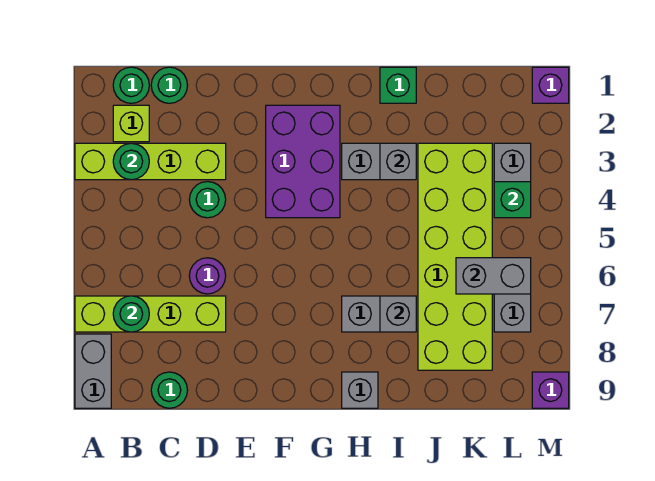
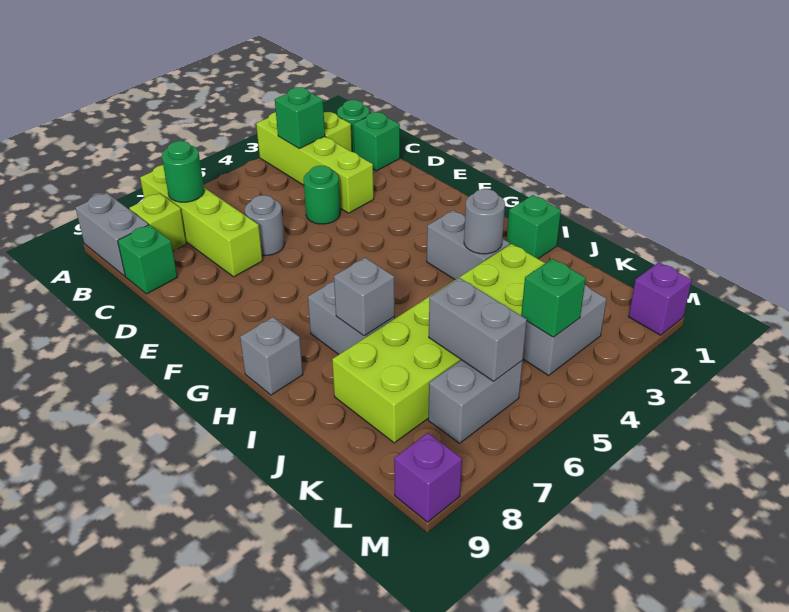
grey 1x2 brick [75,334,111,408] -> grey 1x2 brick turned to [76,193,148,276]
green 1x1 round brick [113,143,149,180] -> green 1x1 brick [275,87,325,149]
none -> lime 1x1 brick [129,193,187,251]
green 1x1 round brick [151,67,188,103] -> green 1x1 brick [353,112,400,171]
green 1x1 round brick [151,372,188,408] -> green 1x1 brick [118,225,177,294]
purple 1x1 round brick [189,258,226,294] -> grey 1x1 round brick [245,195,285,255]
purple 2x3 brick [266,105,340,218] -> none
grey 1x1 brick [380,143,416,180] -> grey 1x1 round brick [464,189,505,254]

